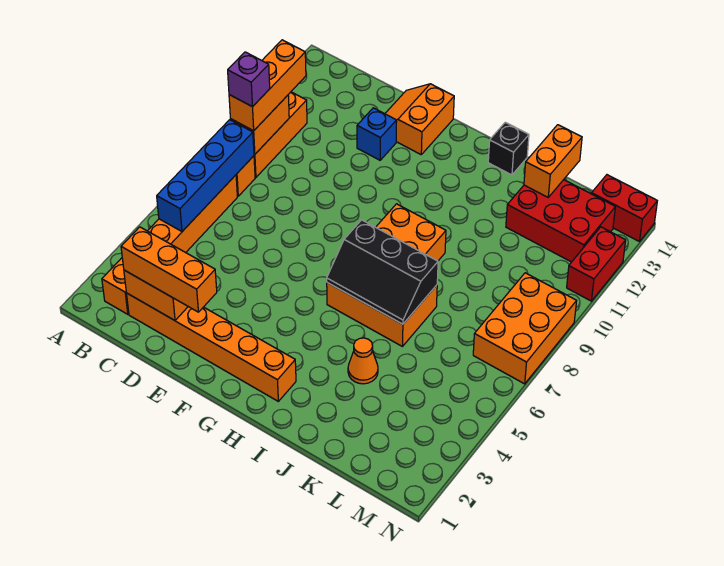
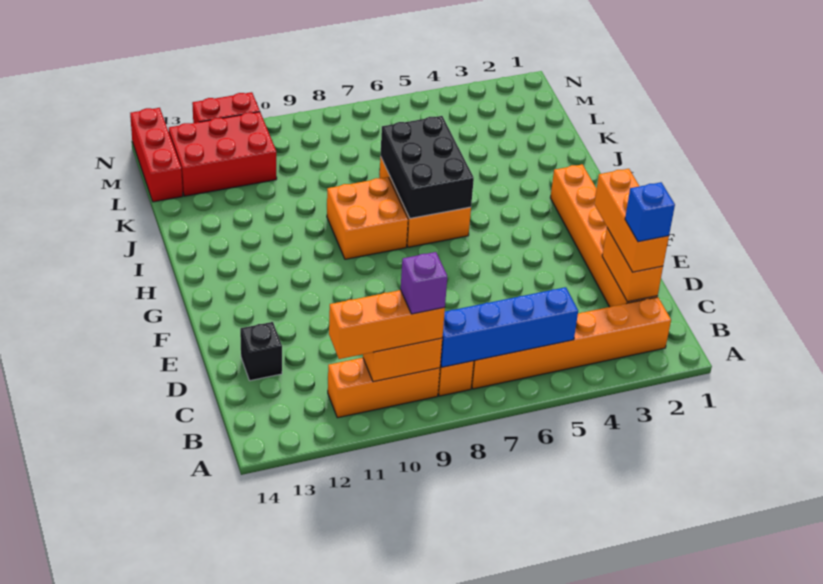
blue 1x1 brick [357,108,397,160] -> blue 1x1 brick moved to [625,182,675,242]
orange 2x2 slope [385,84,454,154] -> none
black 2x3 slope [327,220,438,324] -> black 2x3 brick [381,116,474,218]
black 1x1 brick [488,122,529,175] -> black 1x1 brick moved to [240,322,282,381]
orange 1x1 cone [348,338,378,384] -> none
red 2x3 brick [506,180,615,262] -> red 2x3 brick turned to [169,112,277,196]
orange 1x2 brick [524,125,582,197] -> none
orange 2x3 brick [473,273,577,384] -> none
red 1x2 brick [591,175,657,242] -> red 1x3 brick [130,108,183,202]

